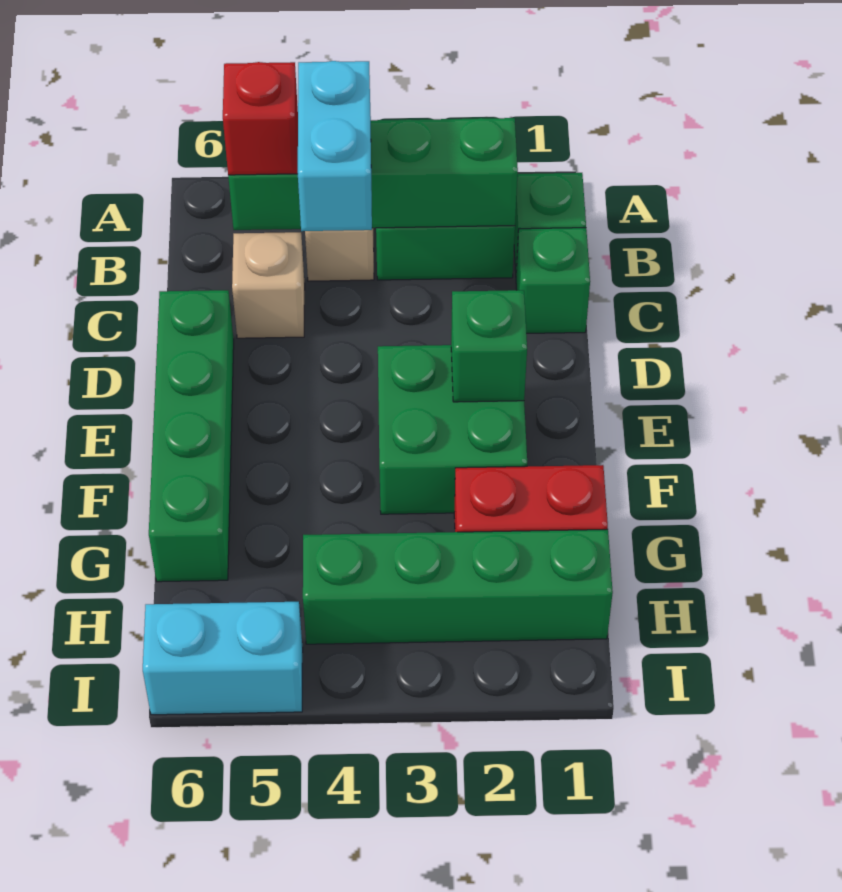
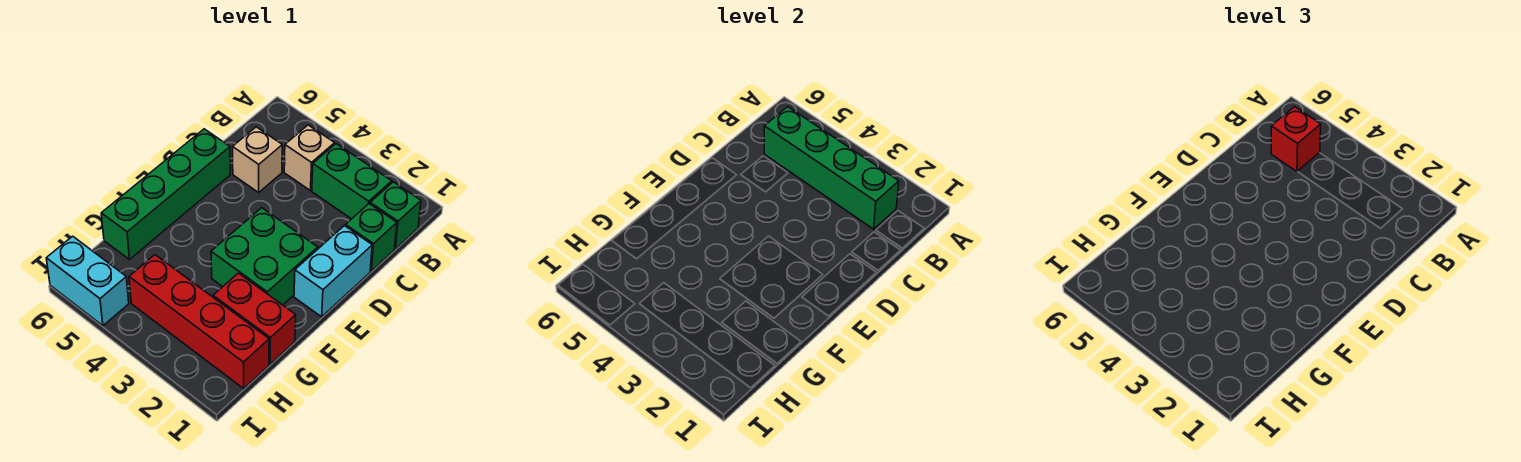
cyan 1x2 brick [298,61,372,231] -> cyan 1x2 brick moved to [294,226,372,317]
green 1x1 brick [451,290,527,402] -> none
green 1x4 brick [303,529,613,644] -> red 1x4 brick [129,255,269,389]

